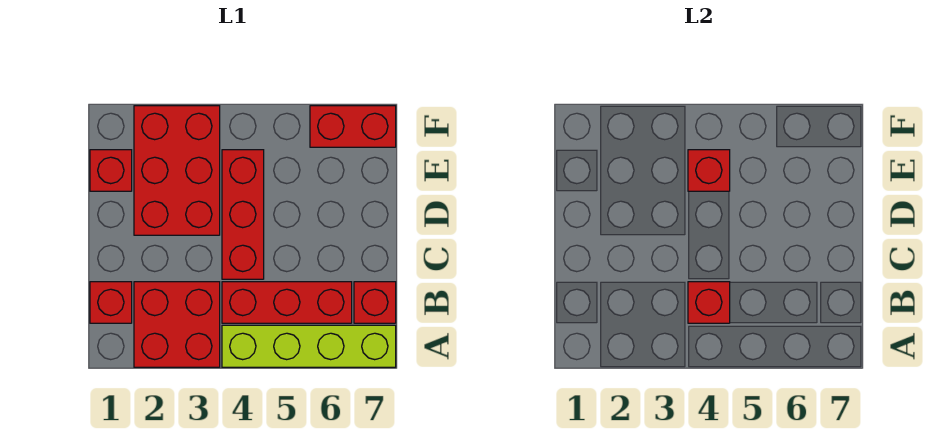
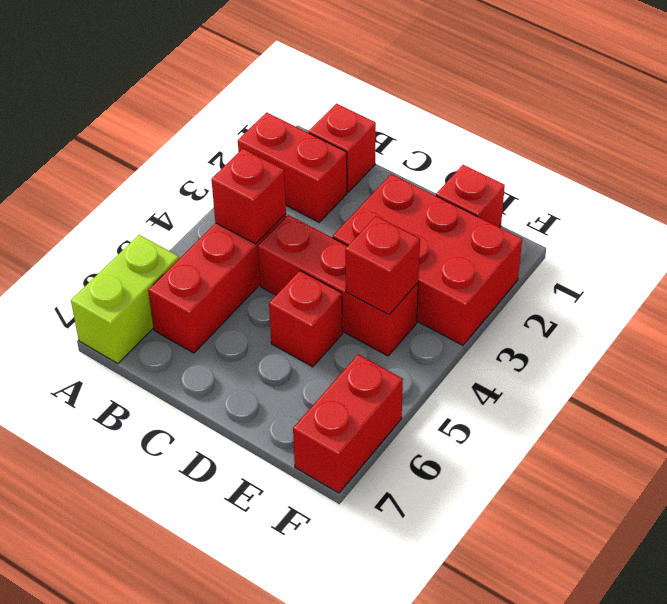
red 2x2 brick [134,282,220,367] -> red 1x2 brick [238,112,347,222]
lime 1x4 brick [222,325,396,367] -> lime 1x2 brick [71,235,179,364]
red 1x1 brick [354,282,396,323] -> red 1x1 brick moved to [269,271,343,367]

